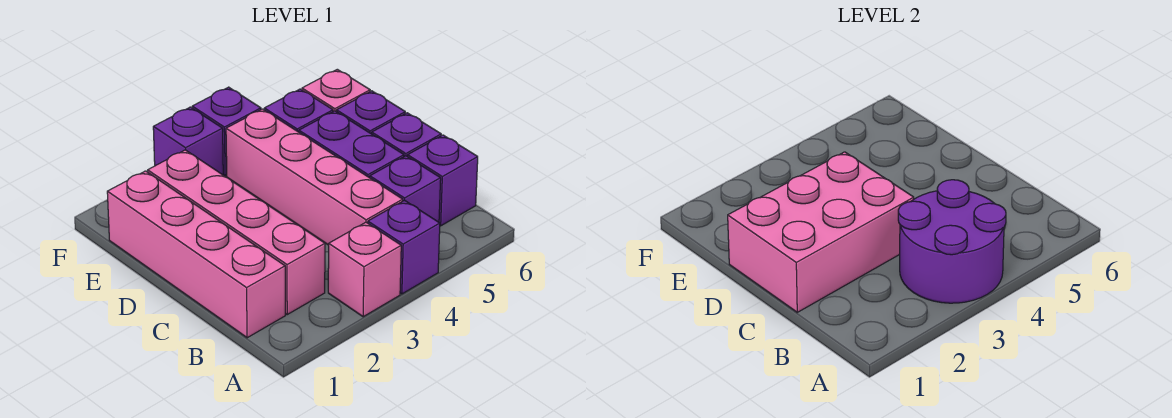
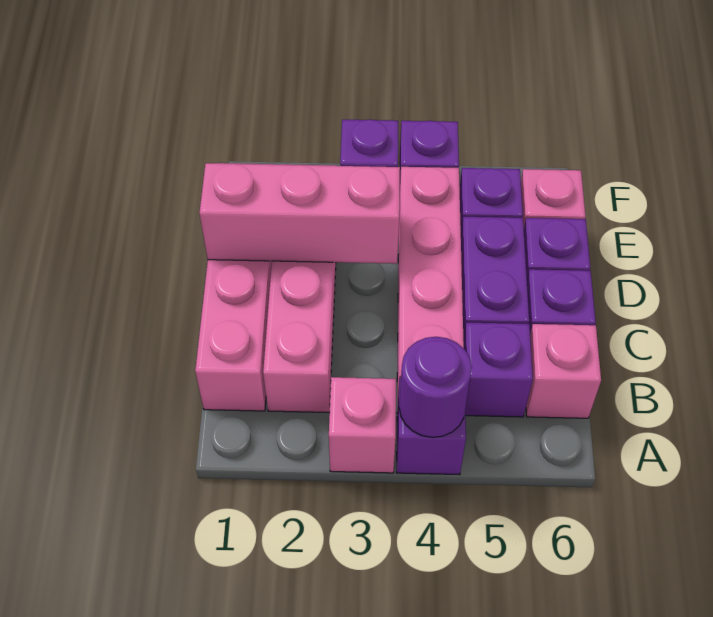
purple 2x2 round brick [898,180,1006,303] -> purple 1x1 round brick [399,337,472,437]
purple 1x1 brick [408,135,478,226] -> pink 1x1 brick [526,324,601,418]
pink 2x3 brick [728,152,914,312] -> pink 1x3 brick [199,163,400,264]

